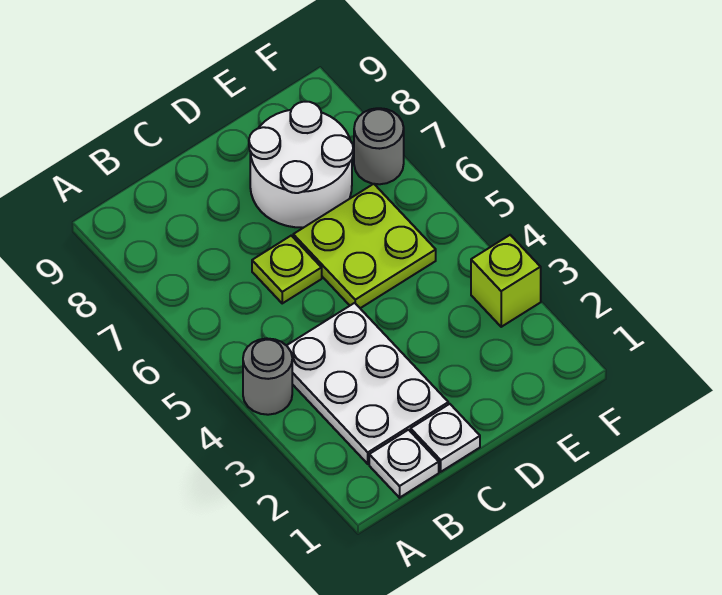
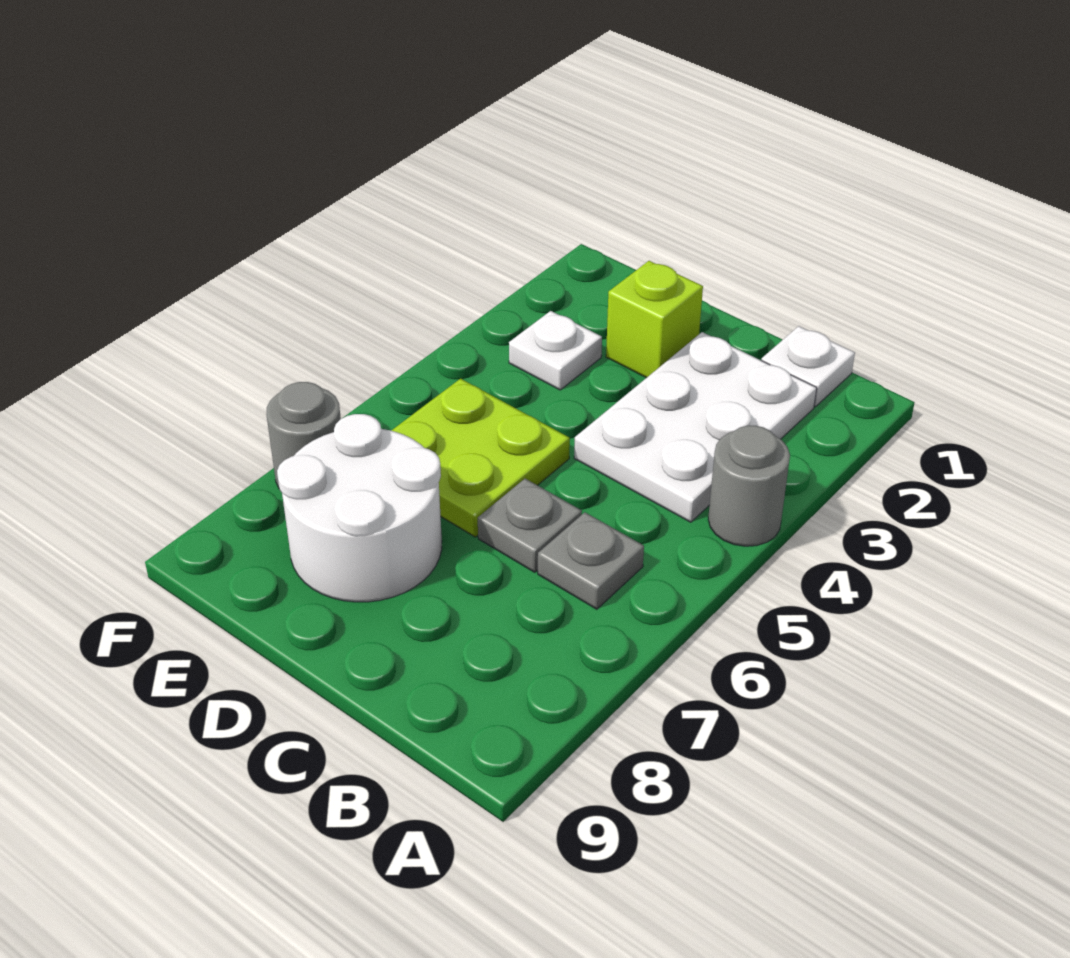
none -> grey 1x1 plate [538,512,644,609]
white 1x1 plate [411,404,480,472] -> white 1x1 plate moved to [509,311,602,390]
lime 1x1 plate [252,236,322,303] -> grey 1x1 plate [478,479,582,572]
lime 1x1 brick [471,235,541,327] -> lime 1x1 brick moved to [606,261,703,378]

